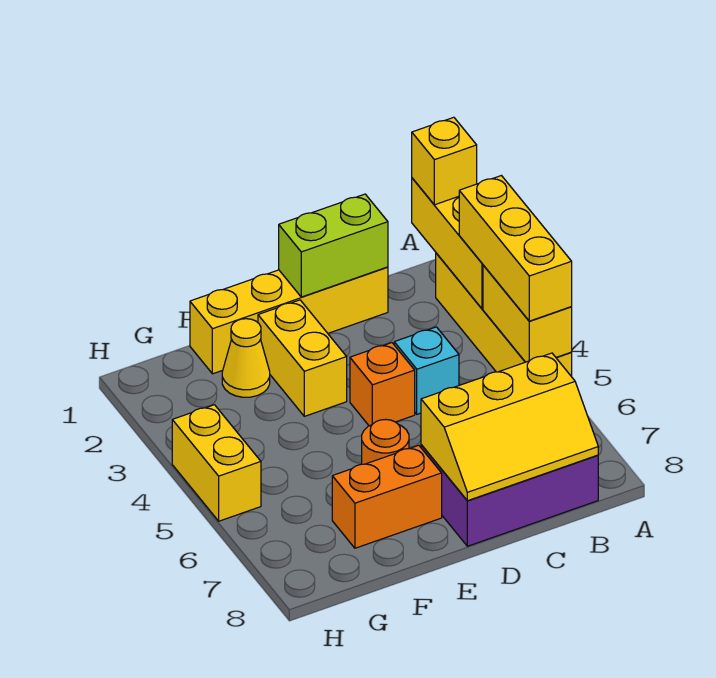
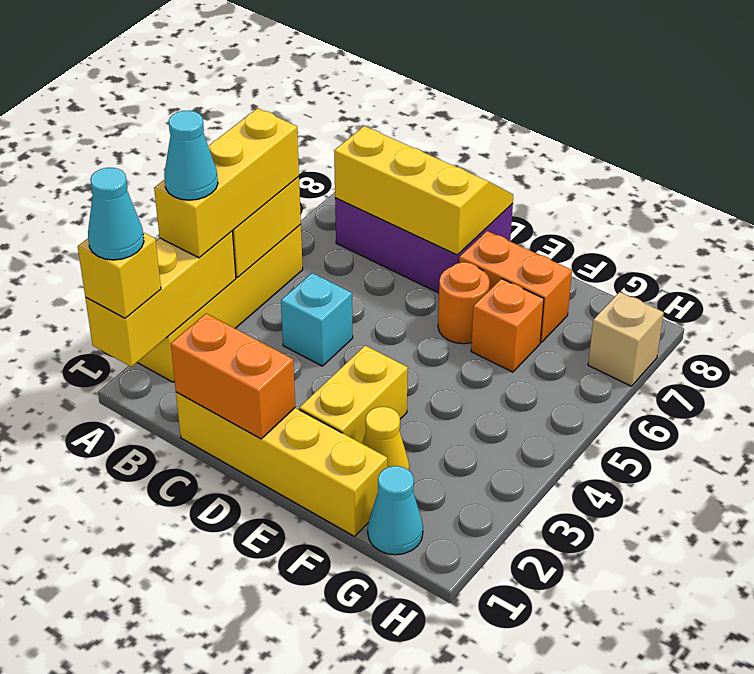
none -> cyan 1x1 cone [88,168,144,260]
none -> cyan 1x1 cone [164,111,218,200]
lime 1x2 brick [279,194,388,297] -> orange 1x2 brick [171,313,295,439]
orange 1x1 brick [350,343,415,426] -> orange 1x1 brick moved to [471,279,544,372]
none -> cyan 1x1 cone [368,466,423,555]
yellow 1x2 brick [172,405,261,521] -> none
none -> tan 1x1 brick [588,292,664,386]

